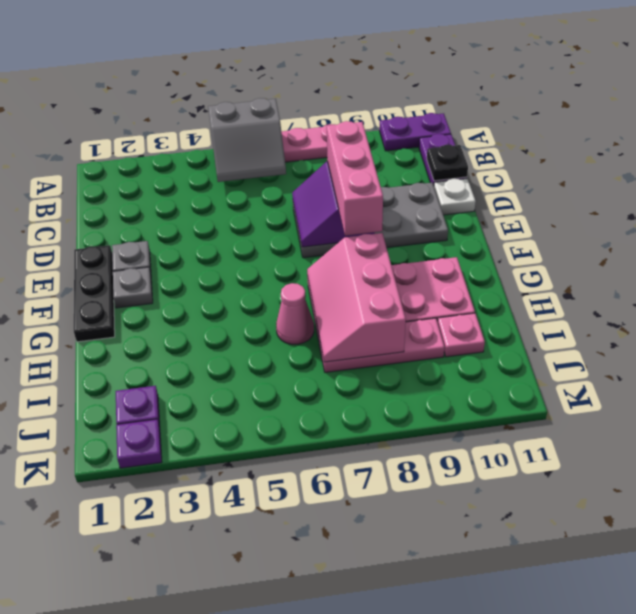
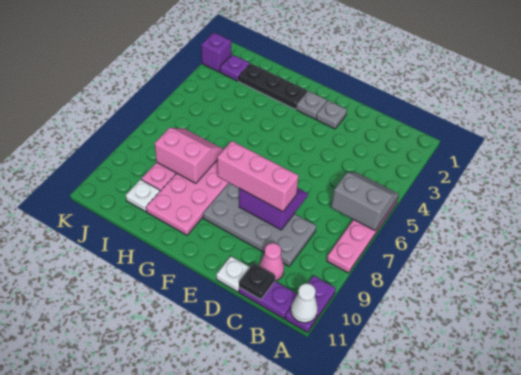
grey 2x2 slope [208,98,286,182] -> grey 2x2 slope turned to [331,172,399,230]
none -> white 1x1 cone [291,283,318,323]
grey 2x4 plate [293,183,448,258] -> grey 2x4 plate turned to [203,183,316,266]
black 1x3 plate [74,245,115,342] -> black 1x3 plate moved to [239,63,307,109]
pink 2x3 slope [307,233,406,362] -> pink 2x2 slope [155,128,224,183]
pink 1x1 cone [276,283,314,344] -> pink 1x1 cone moved to [259,243,284,281]
pink 1x1 plate [438,313,485,357] -> white 1x1 plate [126,179,160,212]
purple 1x1 plate [116,419,162,468] -> purple 1x1 brick [201,32,231,72]

